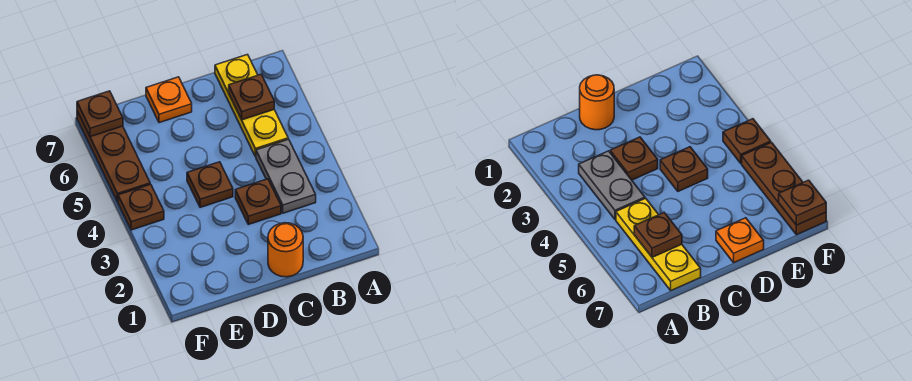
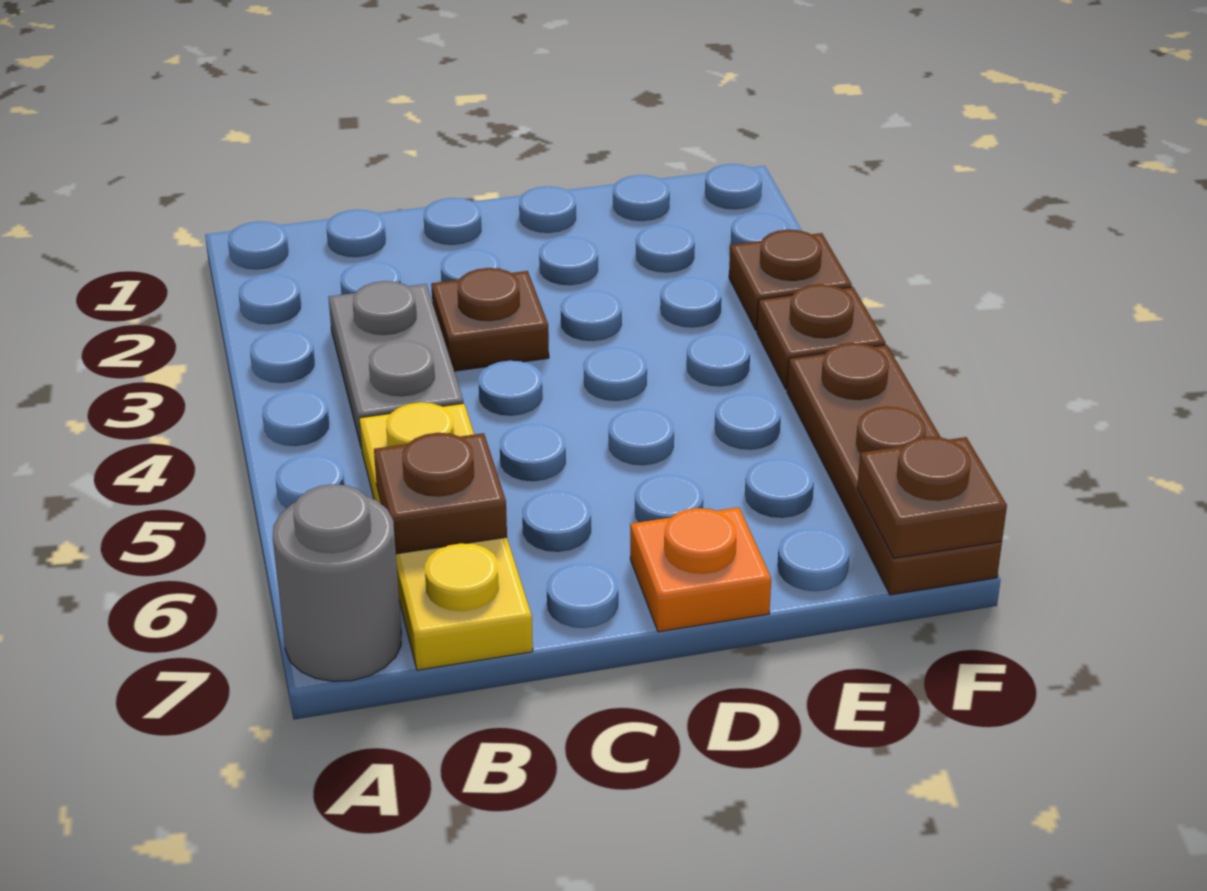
none -> grey 1x1 round brick [273,484,401,682]
orange 1x1 round brick [268,223,303,277] -> none
brown 1x1 plate [187,162,233,207] -> brown 1x1 plate moved to [729,230,852,330]

